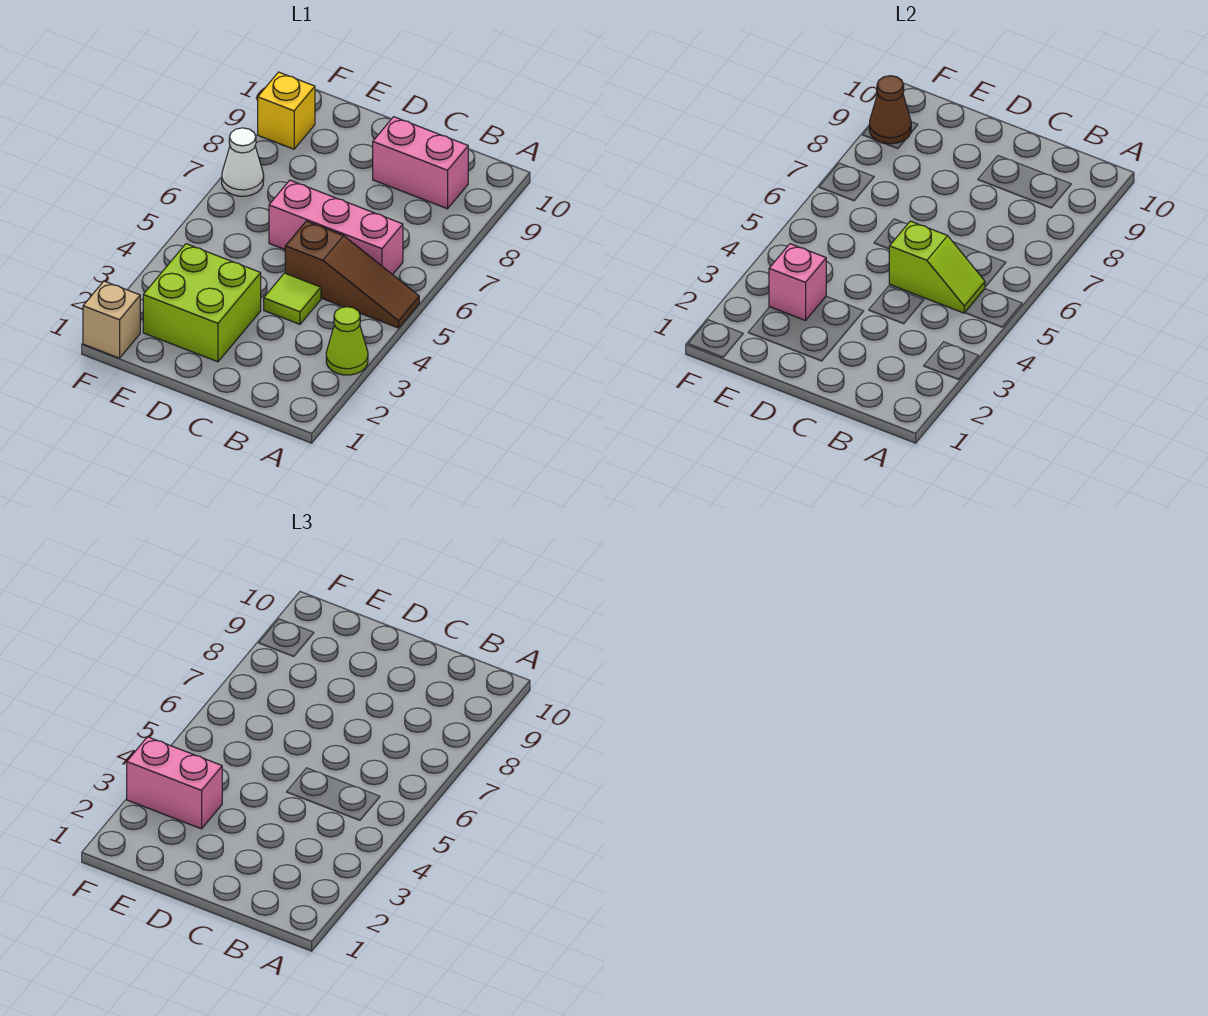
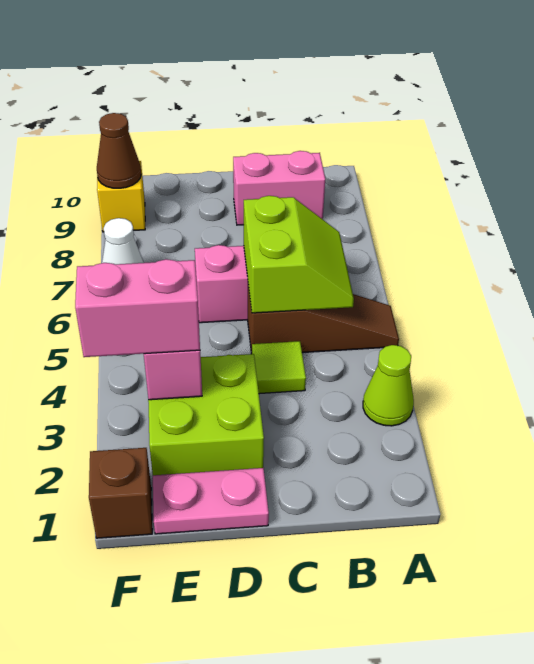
lime 1x2 slope [889,221,985,313] -> lime 2x2 slope [244,196,354,313]
none -> pink 1x2 plate [153,468,269,534]
tan 1x1 brick [83,281,140,358] -> brown 1x1 brick [89,448,152,538]

